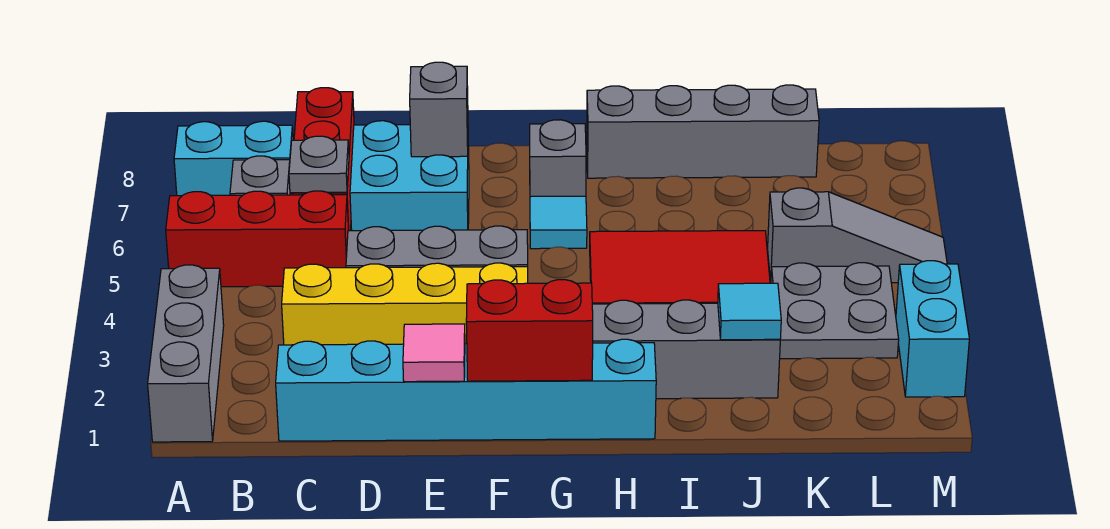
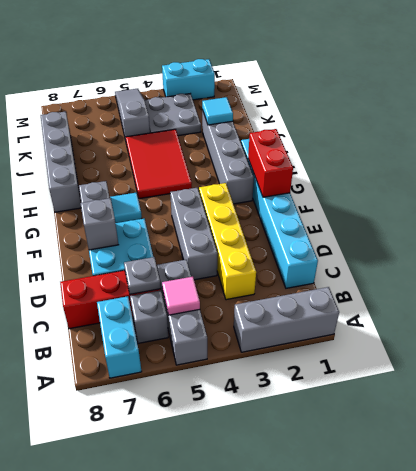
red 1x3 brick [166,191,349,287] -> grey 1x3 brick [157,260,207,365]
pink 1x1 tile [403,324,465,382] -> pink 1x1 tile moved to [162,277,200,315]

